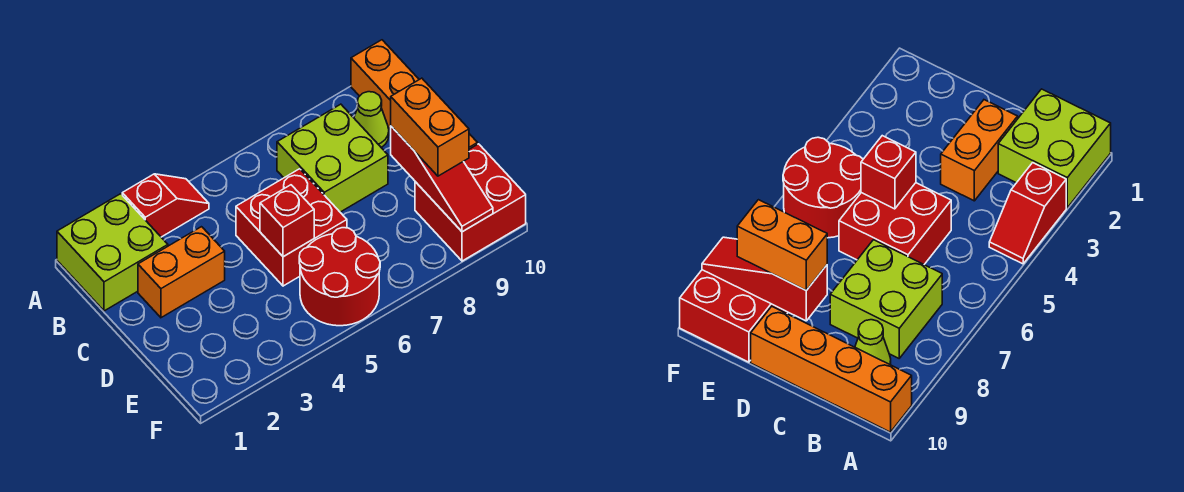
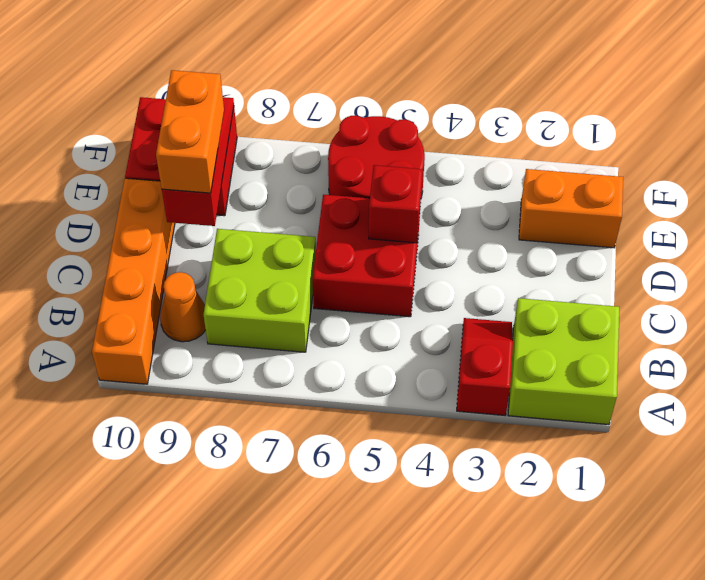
red 1x2 slope [122,174,209,237] -> red 1x2 slope turned to [457,318,513,415]
lime 1x1 cone [354,92,389,148] -> orange 1x1 cone [160,272,206,342]
orange 1x2 brick [138,227,225,318] -> orange 1x2 brick moved to [519,169,623,248]

